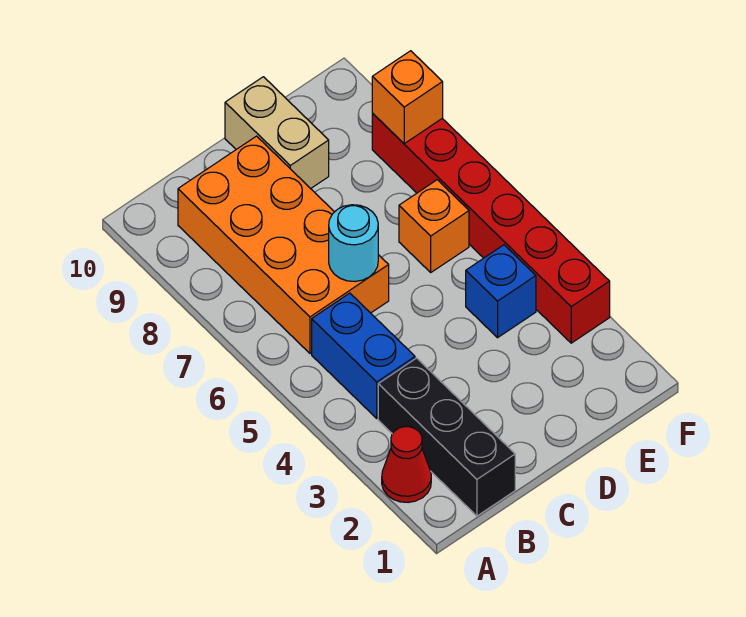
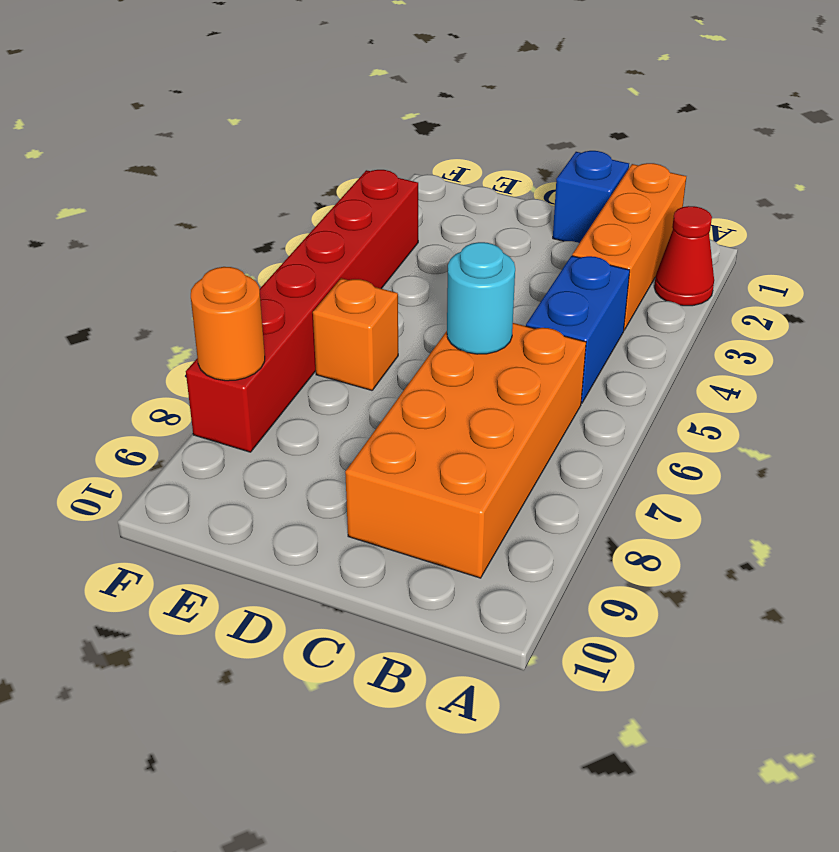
black 1x3 brick [378,358,515,516] -> orange 1x3 brick [572,163,686,330]
tan 1x2 brick [225,77,329,189] -> none
blue 1x1 brick [466,245,536,338] -> blue 1x1 brick moved to [553,151,629,243]
orange 1x1 brick [372,51,443,144] -> orange 1x1 round brick [191,267,265,381]

